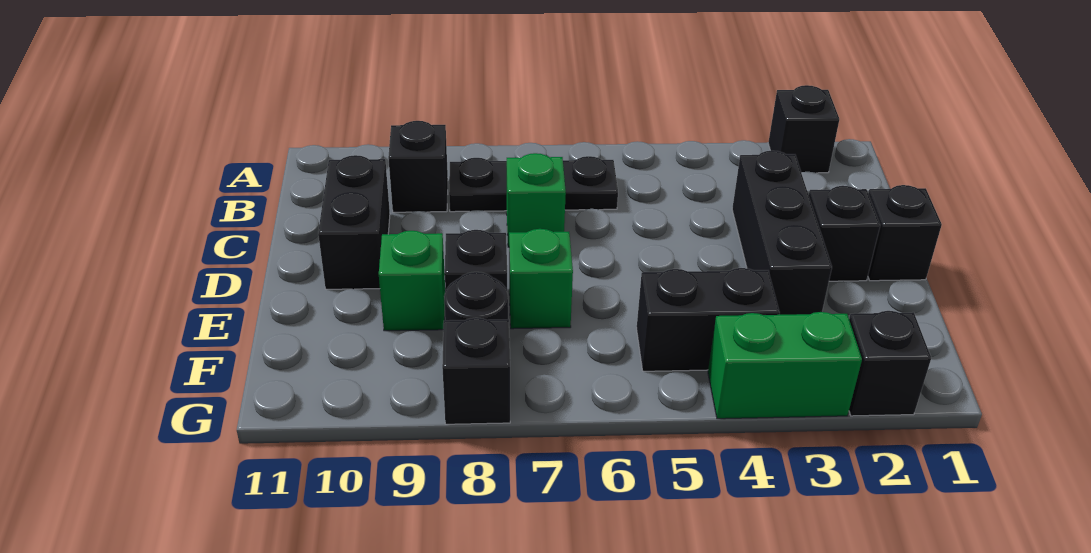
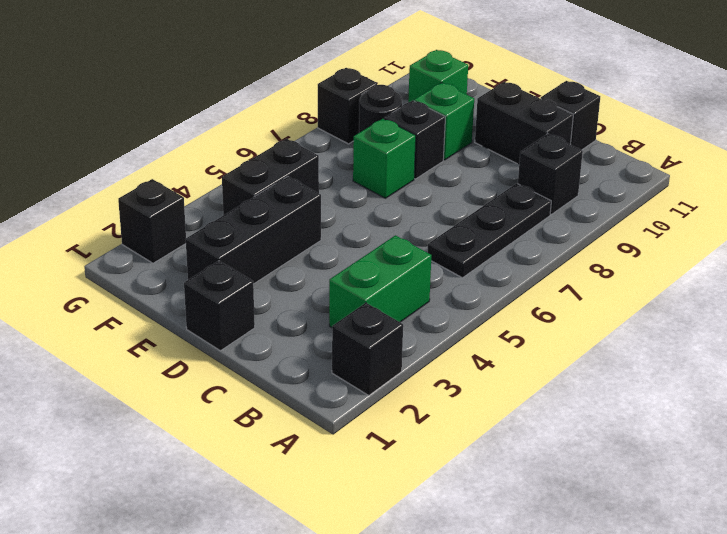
black 1x3 brick [732,151,832,315] -> black 1x3 brick turned to [186,177,321,284]
green 1x1 brick [507,153,566,247] -> green 1x1 brick moved to [408,50,468,102]
black 1x1 brick [809,186,880,281] -> black 1x1 brick moved to [541,81,600,150]
green 1x2 brick [708,312,862,419] -> green 1x2 brick moved to [329,235,431,328]

